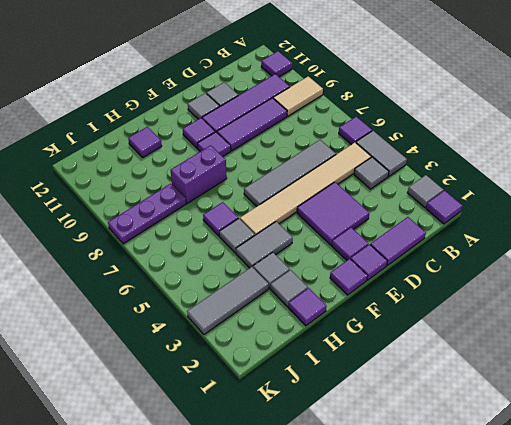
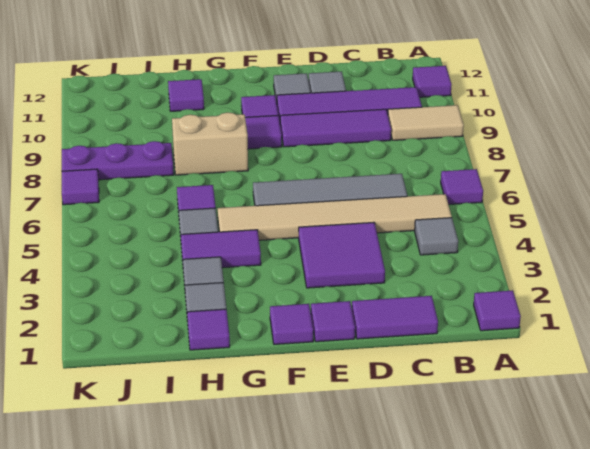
grey 1x1 tile [408,175,444,208] -> none
grey 1x2 tile [356,131,407,177] -> none
purple 1x1 tile [332,228,368,260] -> purple 1x1 tile moved to [62,169,99,205]
grey 1x2 tile [236,221,293,268] -> purple 1x2 tile [181,230,261,268]
purple 1x2 brick [171,145,227,204] -> tan 1x2 brick [172,112,248,175]
grey 1x3 tile [187,267,269,334] -> none

